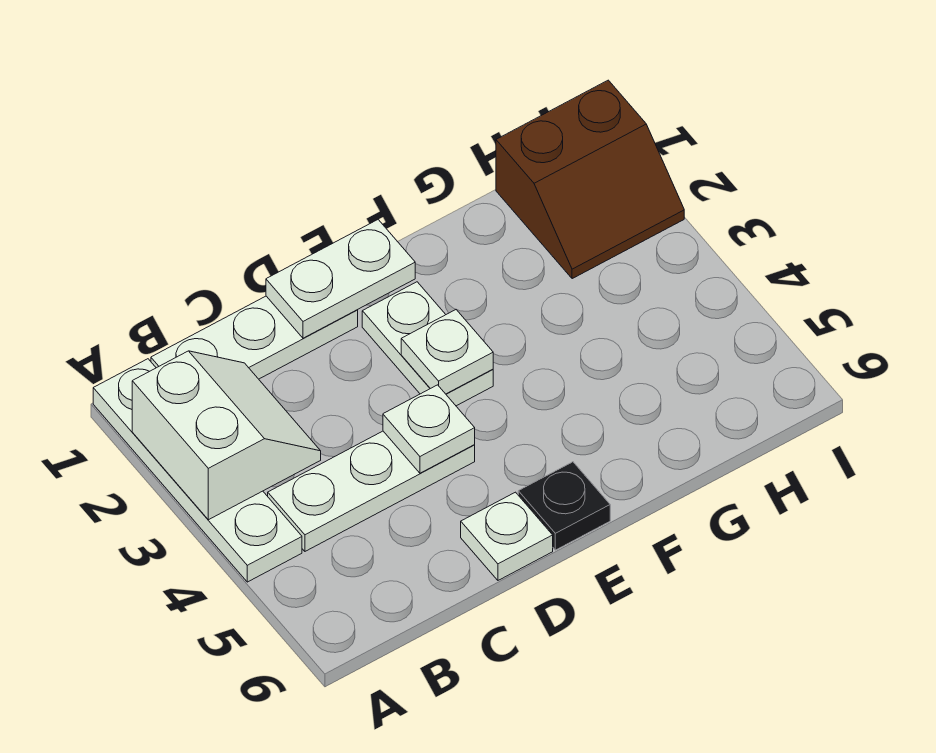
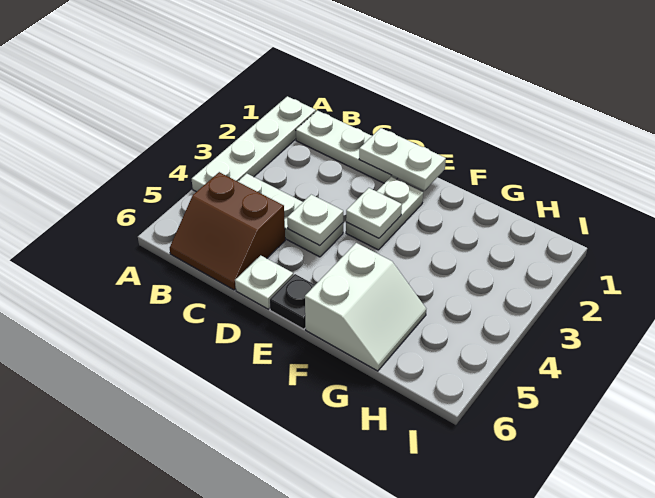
white 2x2 slope [132,351,321,520] -> white 2x2 slope moved to [305,243,426,371]
brown 2x2 slope [496,80,684,279] -> brown 2x2 slope moved to [170,172,285,290]

